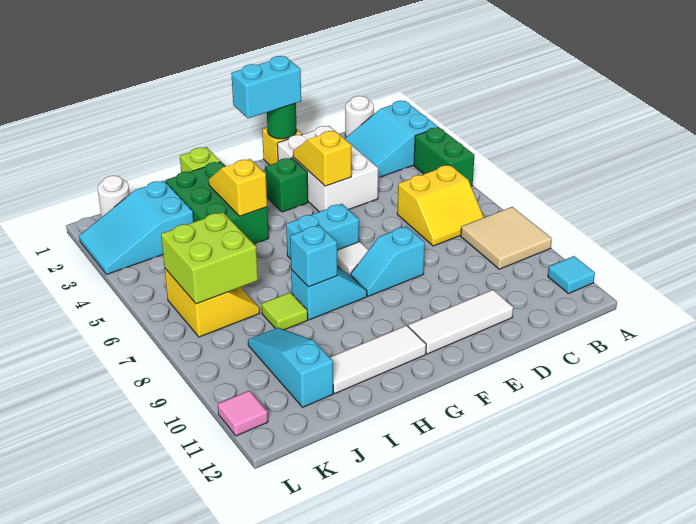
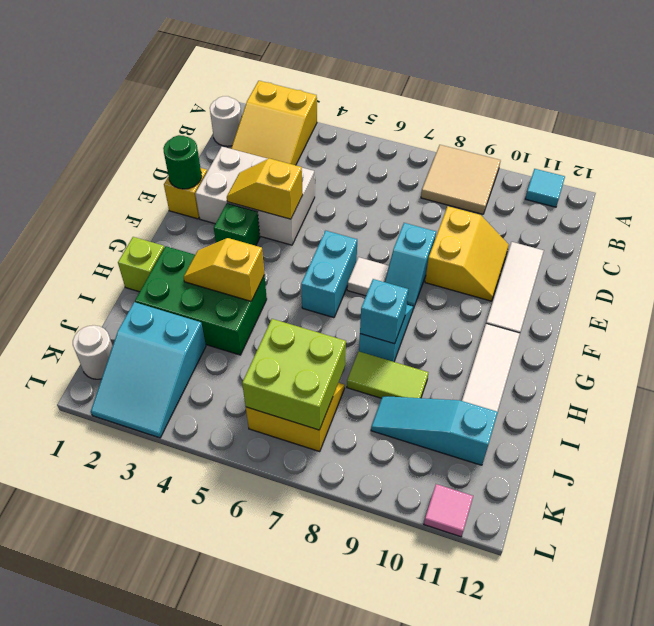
cyan 2x3 slope [345,101,438,177] -> yellow 2x3 slope [231,81,317,165]
green 1x2 brick [414,127,475,186] -> none
yellow 2x2 slope [397,165,484,246] -> yellow 2x2 slope moved to [425,206,509,301]
cyan 1x2 brick [231,56,301,118] -> none
lime 1x1 tile [262,292,308,330] -> lime 1x2 tile [347,352,429,398]

